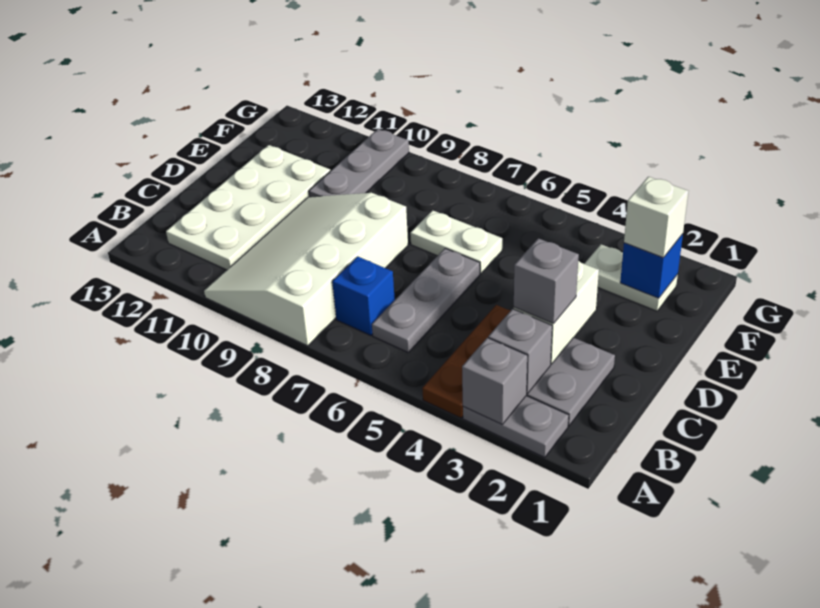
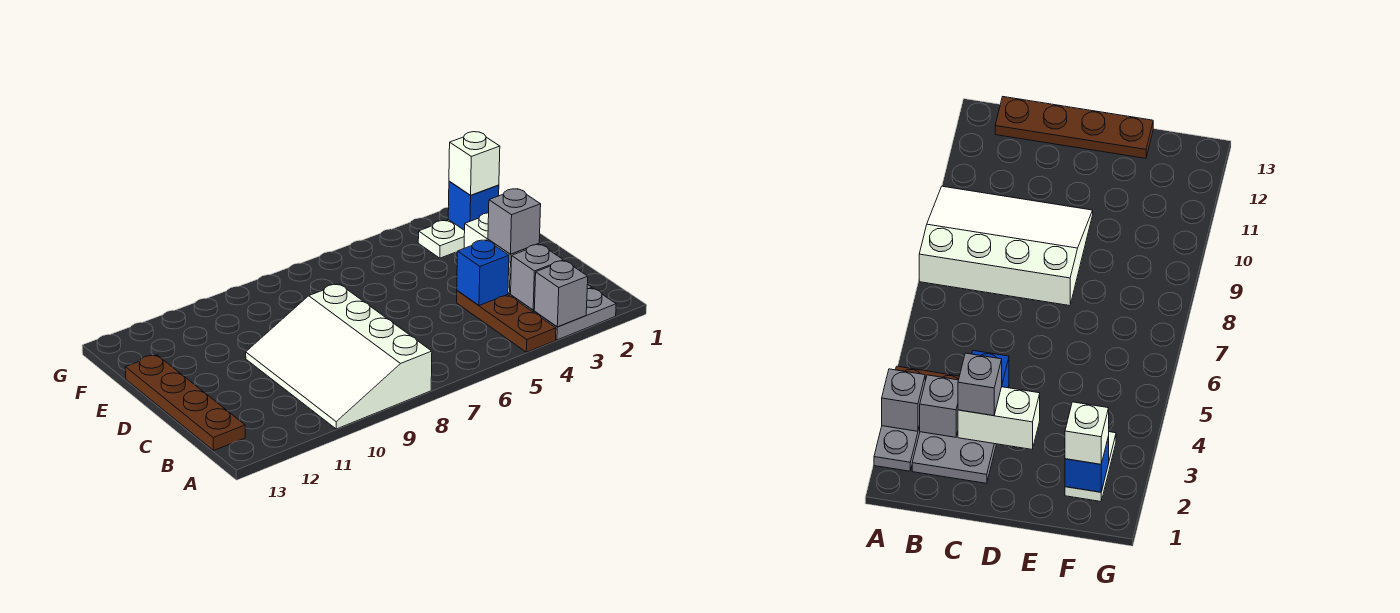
grey 1x3 plate [372,248,480,352] -> none
blue 1x1 brick [332,256,395,335] -> blue 1x1 brick moved to [457,240,509,305]
white 2x4 plate [166,145,330,270] -> none
none -> brown 1x4 plate [125,355,245,451]
white 1x2 plate [410,210,502,274] -> none
grey 1x3 plate [309,129,409,197] -> none

